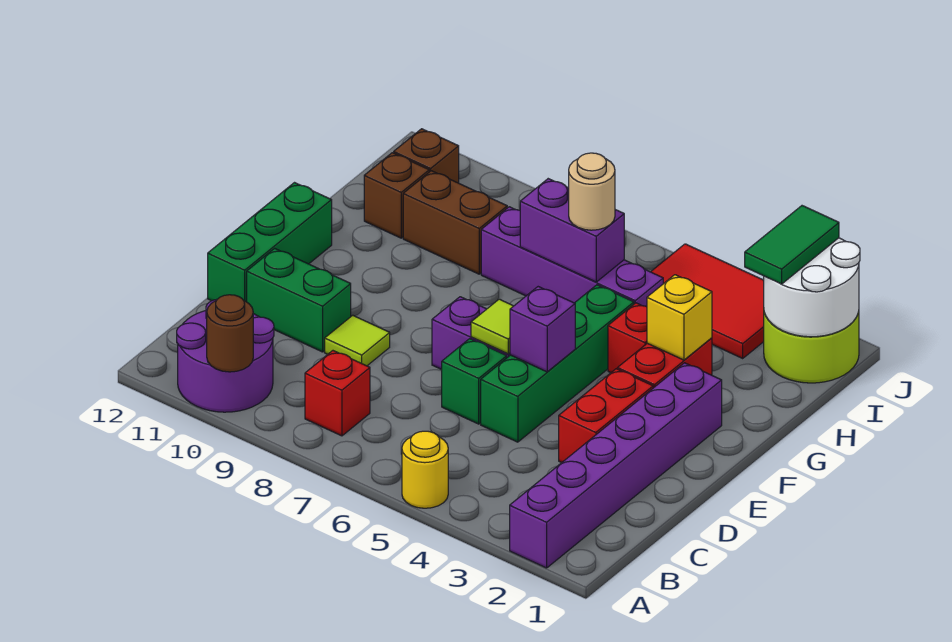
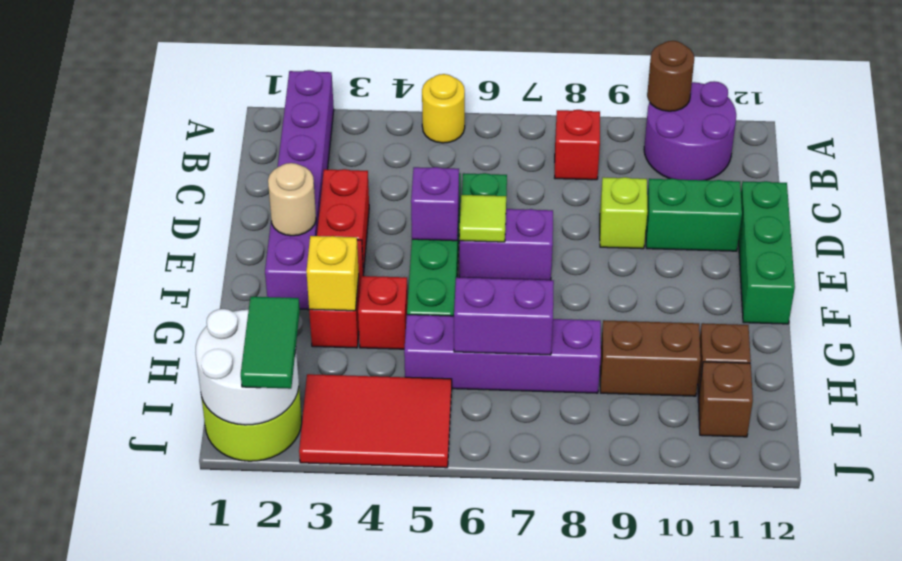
lime 1x1 tile [325,315,390,366] -> lime 1x1 brick [600,177,648,249]
tan 1x1 round brick [569,153,615,230] -> tan 1x1 round brick moved to [268,163,316,236]

